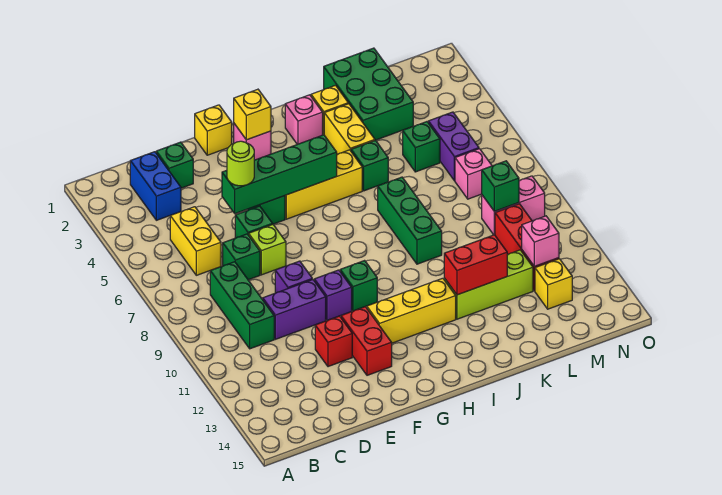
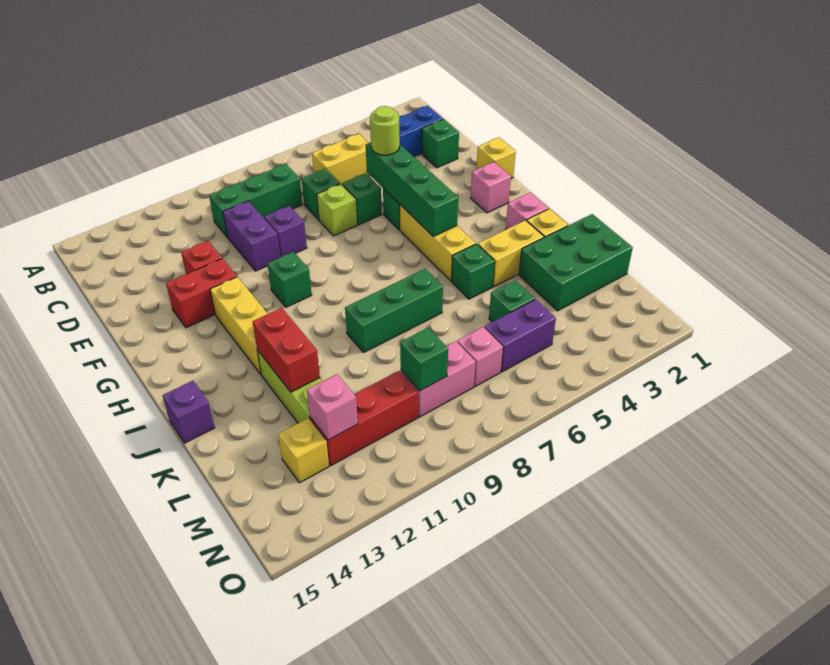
purple 1x1 brick [314,270,352,321] -> purple 1x1 brick moved to [163,381,215,443]
yellow 1x1 brick [234,89,271,140] -> none
pink 1x2 brick [482,176,545,235] -> pink 1x2 brick turned to [401,341,475,417]

